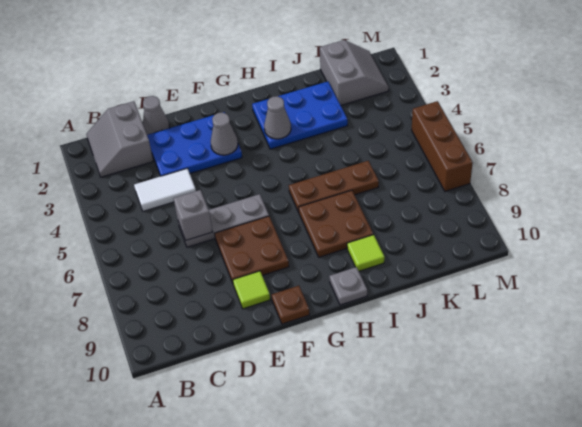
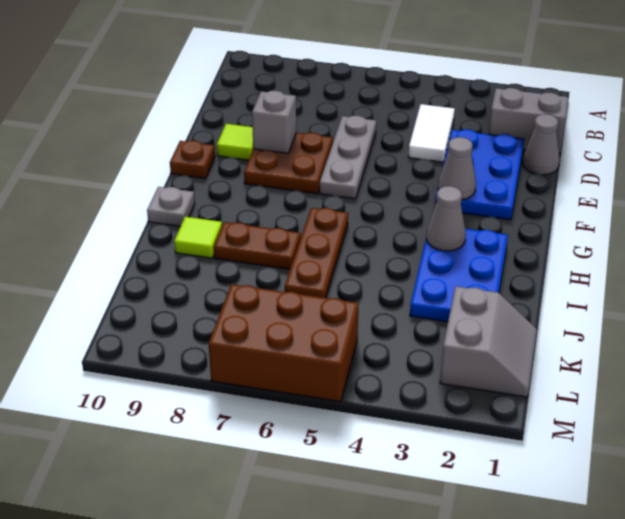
grey 1x1 brick [173,190,213,240] -> grey 1x1 brick moved to [252,91,296,153]
brown 2x2 plate [299,190,373,257] -> brown 1x2 plate [214,222,301,269]
grey 2x2 slope [320,40,389,105] -> grey 2x2 slope turned to [440,286,537,397]
brown 1x3 brick [412,101,473,191] -> brown 2x3 brick [209,284,359,402]

